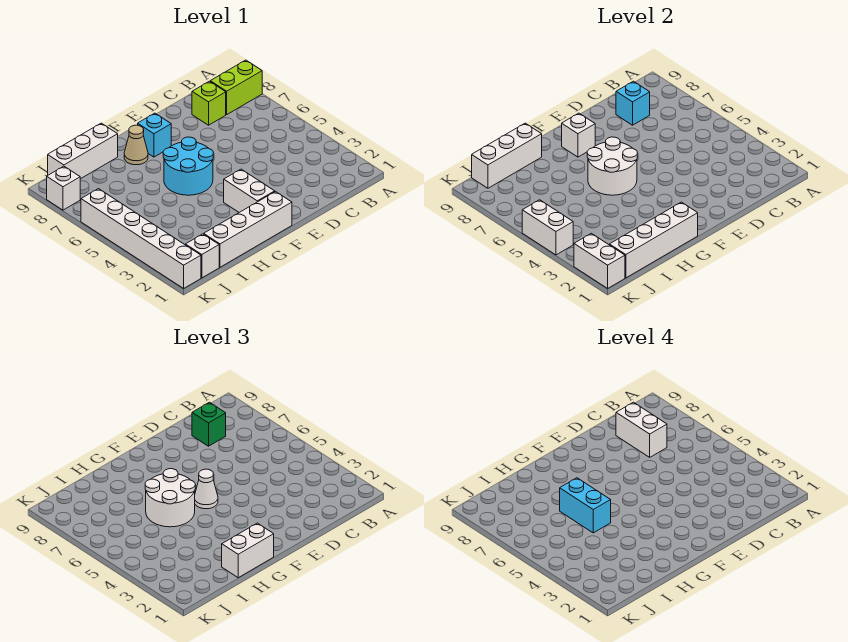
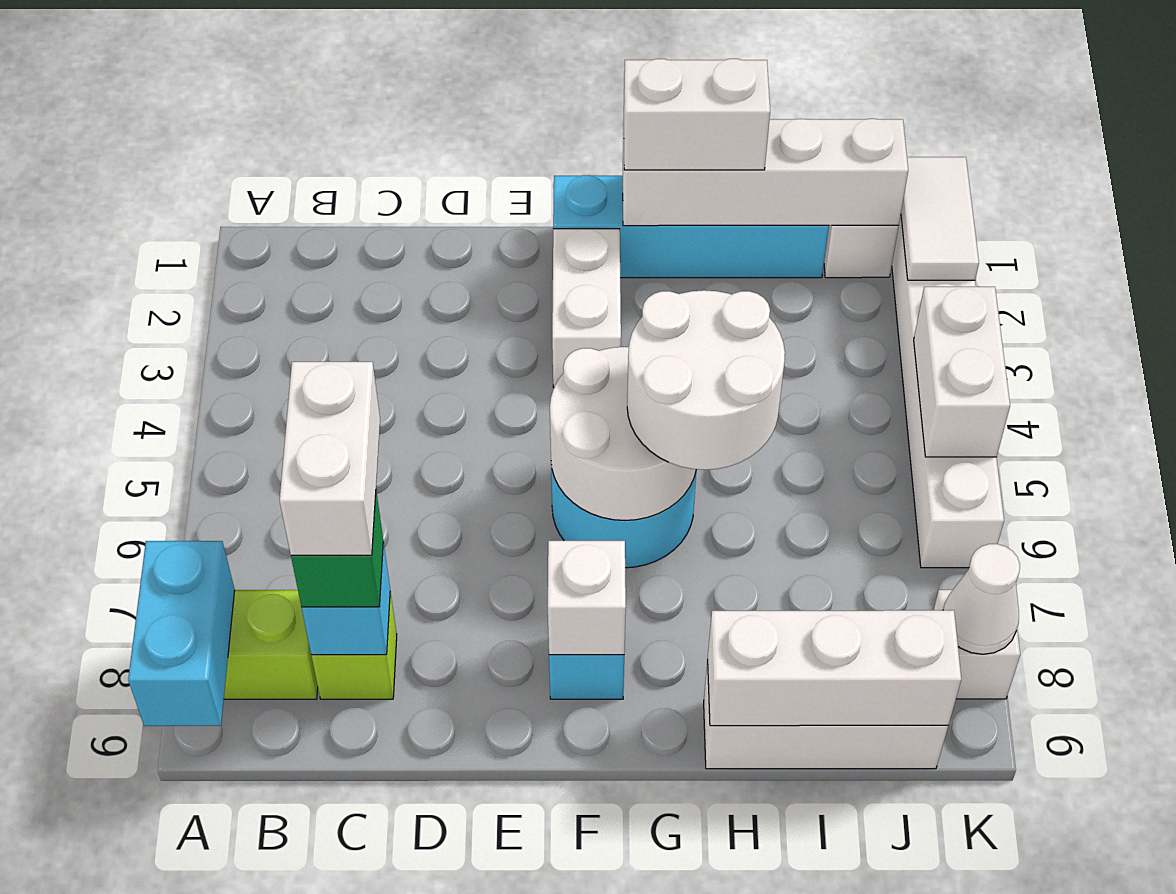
white 1x4 brick [204,192,292,267] -> cyan 1x4 brick [553,175,829,278]
white 1x1 cone [195,469,218,509] -> white 1x1 cone moved to [943,544,1020,654]
tan 1x1 cone [124,125,148,165] -> none
cyan 1x2 brick [560,478,611,533] -> cyan 1x2 brick moved to [128,541,235,726]
white 1x2 brick [574,233,625,288] -> white 1x2 tile [901,157,979,280]

